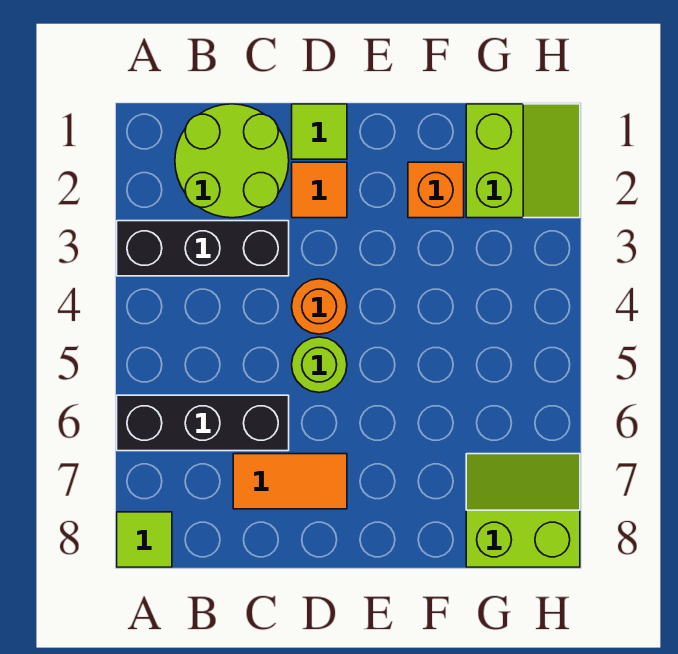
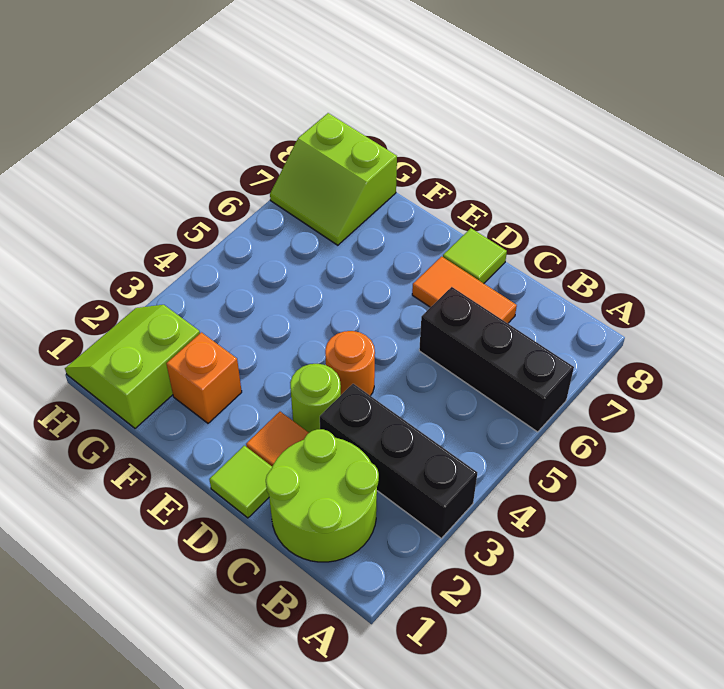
lime 1x1 tile [117,512,172,567] -> lime 1x1 tile moved to [443,228,507,283]
lime 1x1 round brick [292,337,347,393] -> lime 1x1 round brick moved to [290,364,341,433]

